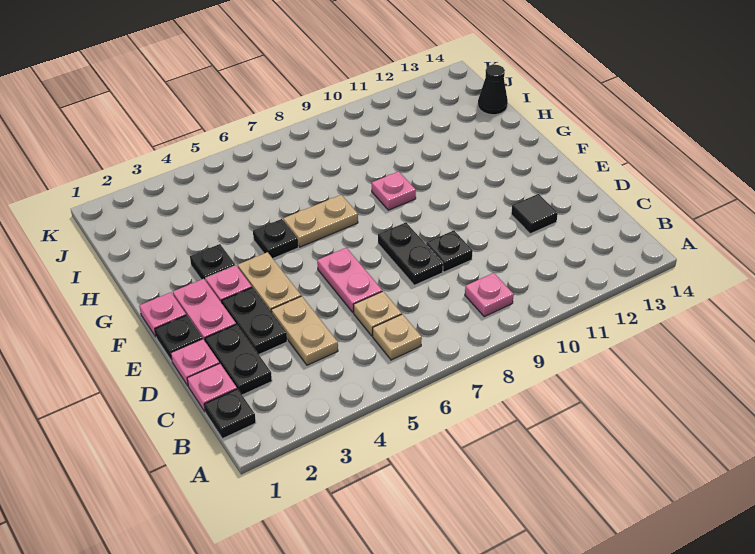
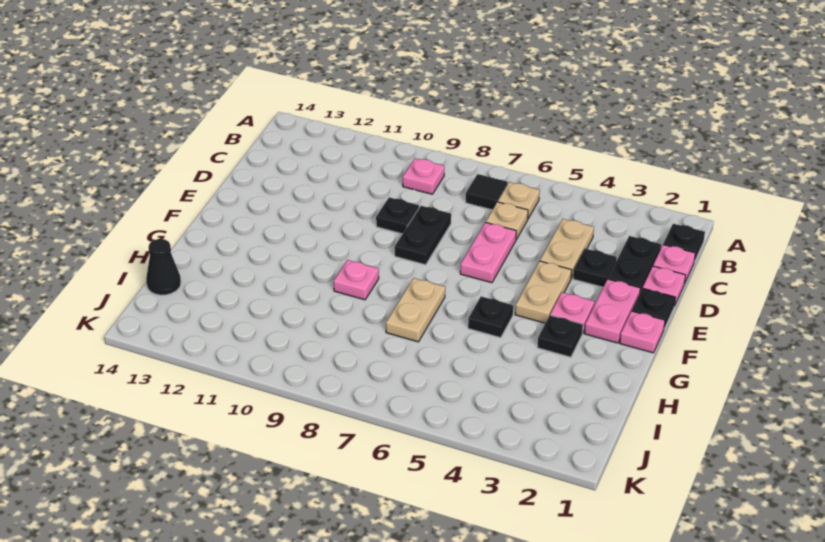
black 1x2 plate [222,287,287,354] -> black 1x1 plate [573,249,617,287]
black 1x1 tile [511,194,558,234] -> black 1x1 tile moved to [466,174,508,210]
tan 1x2 plate [283,195,358,247] -> tan 1x2 plate turned to [386,278,445,342]

